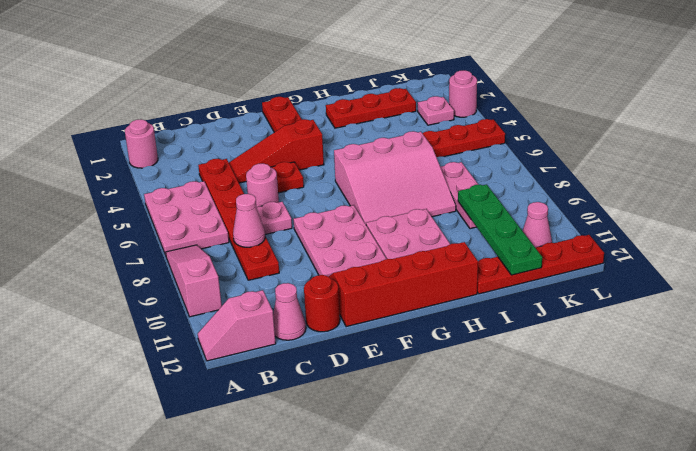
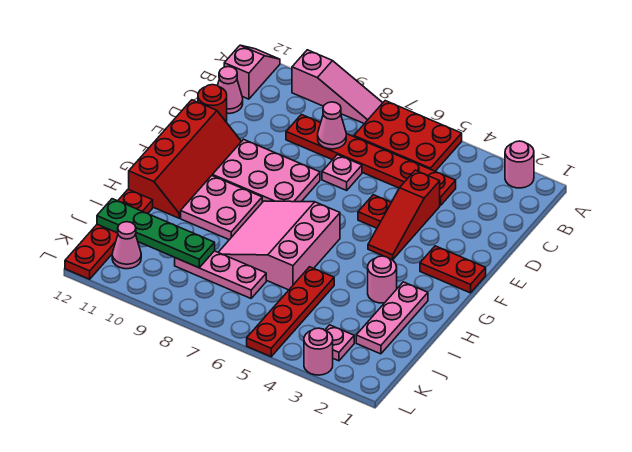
pink 2x3 plate [144,181,229,255] -> red 2x3 plate [354,101,462,171]
red 1x3 slope [229,119,324,183] -> red 1x3 slope turned to [368,170,440,260]
pink 1x1 round brick [246,163,279,207] -> pink 1x1 round brick moved to [368,256,397,303]
red 1x3 plate [326,88,416,128] -> pink 1x3 plate [356,282,428,354]

